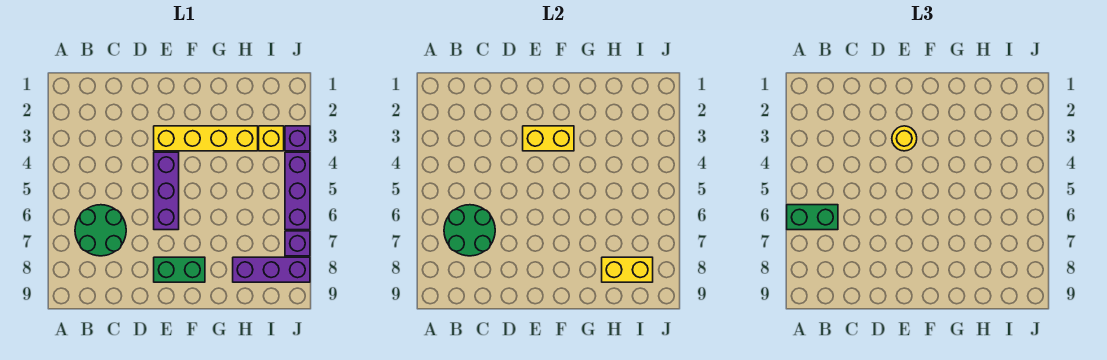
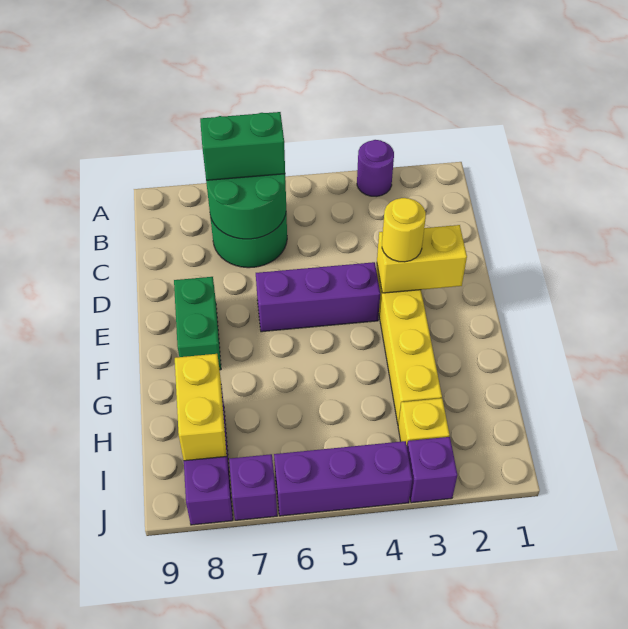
none -> purple 1x1 round brick [357,140,394,197]
green 1x2 brick [787,205,838,230] -> green 1x2 brick turned to [200,112,285,180]
yellow 1x2 brick [523,126,574,151] -> yellow 1x2 brick turned to [377,225,467,293]

